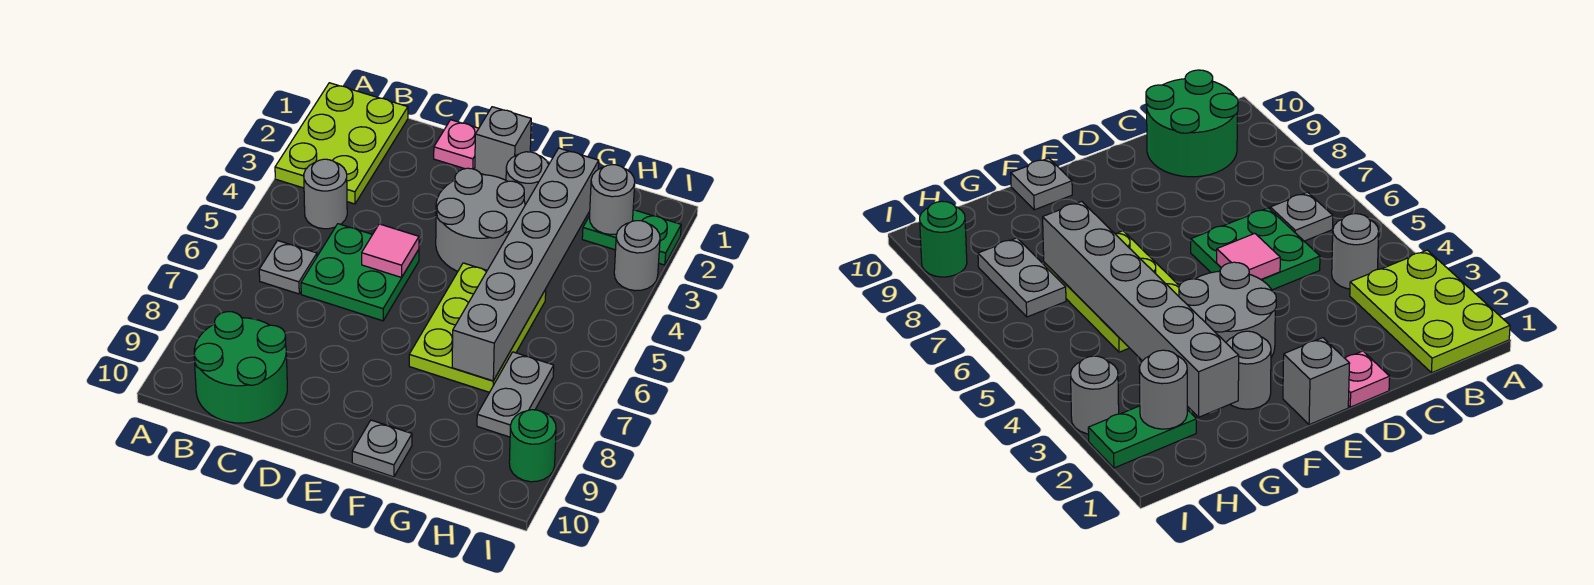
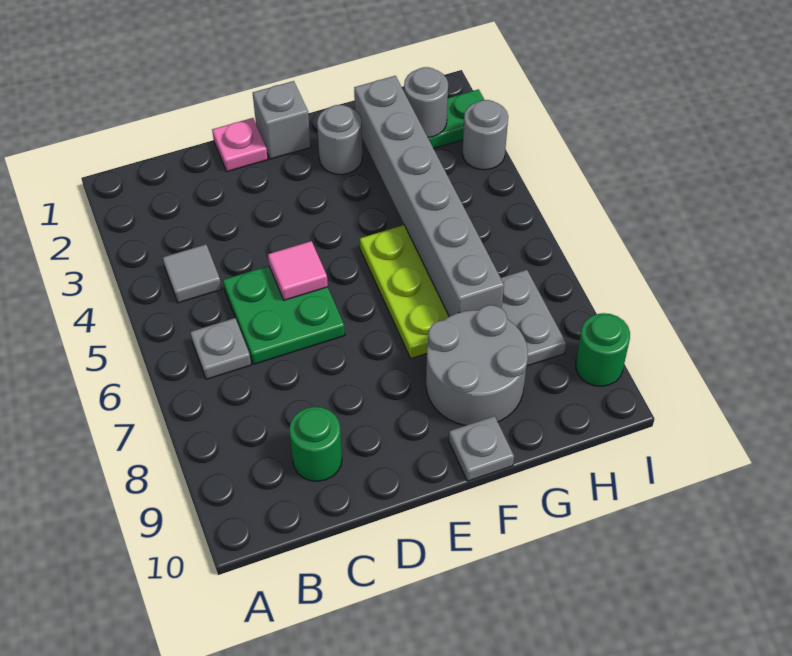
lime 2x3 plate [275,83,408,204] -> none
grey 1x1 round brick [304,159,347,229] -> grey 1x1 tile [163,244,222,303]
green 2x2 round brick [194,312,287,423] -> green 1x1 round brick [289,407,342,481]
grey 2x2 round brick [436,168,525,271] -> grey 2x2 round brick moved to [426,305,528,425]

